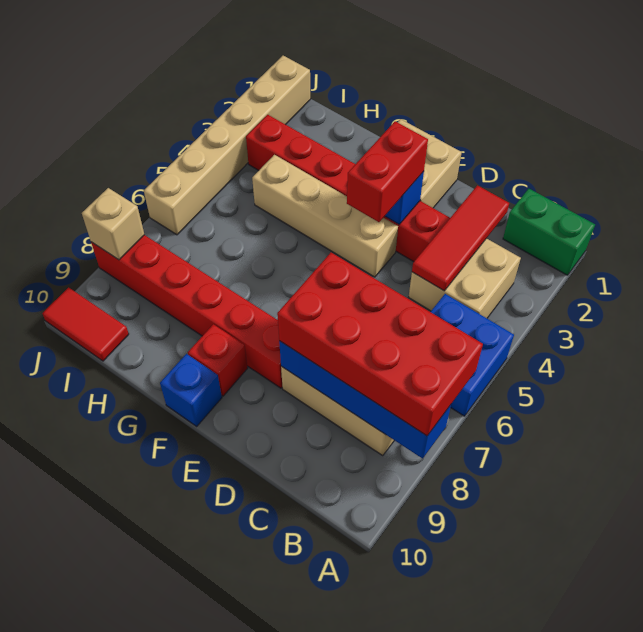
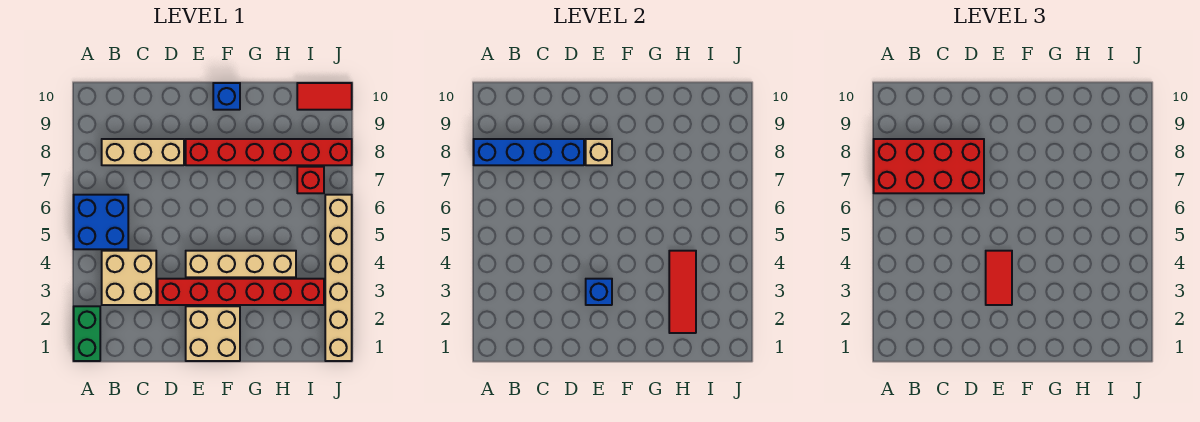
green 1x2 brick [503,189,595,275] -> green 1x2 brick turned to [74,306,100,361]
red 1x3 tile [412,185,509,291] -> red 1x3 tile moved to [669,251,696,333]
red 1x2 brick [347,121,428,222] -> red 1x2 tile [986,251,1012,305]
red 1x1 brick [188,324,248,396] -> red 1x1 brick moved to [297,167,324,193]
tan 1x1 brick [82,188,144,260] -> tan 1x1 brick moved to [586,139,612,165]

